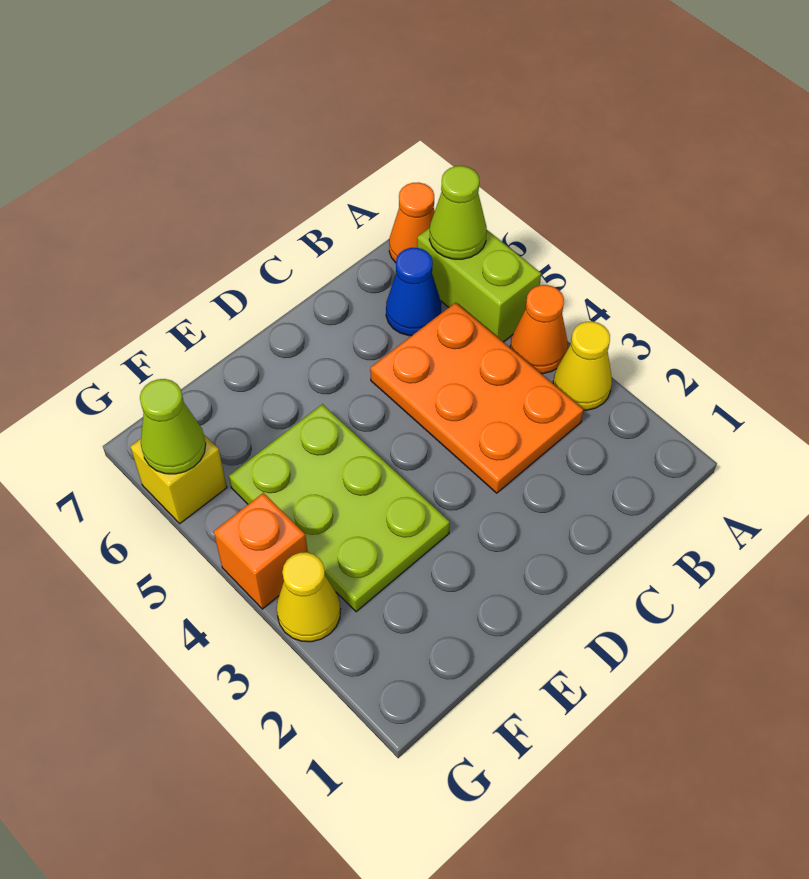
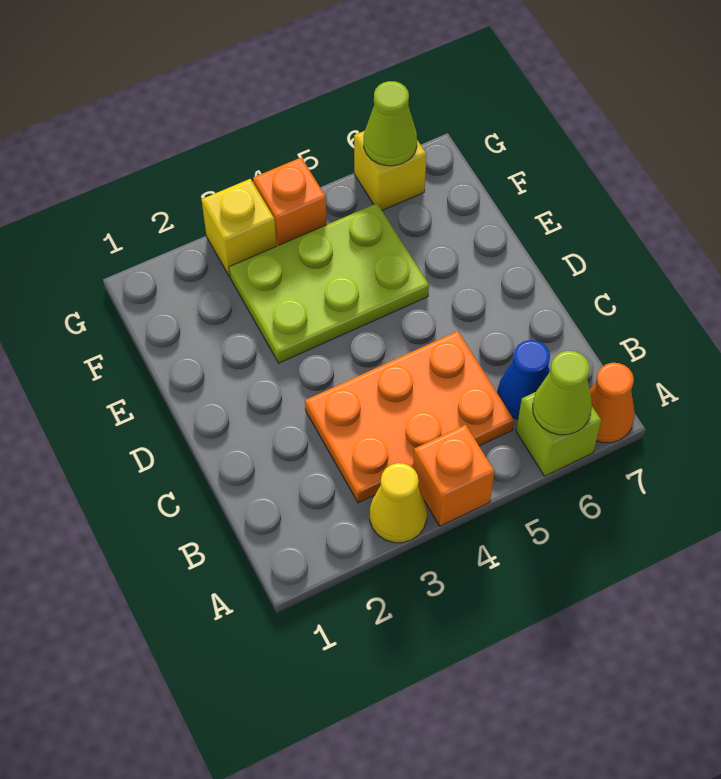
orange 1x1 cone [510,285,568,374] -> orange 1x1 brick [413,425,494,526]
lime 1x2 brick [417,228,541,342] -> lime 1x1 brick [516,392,601,476]
yellow 1x1 cone [277,552,341,642] -> yellow 1x1 brick [201,179,276,276]

